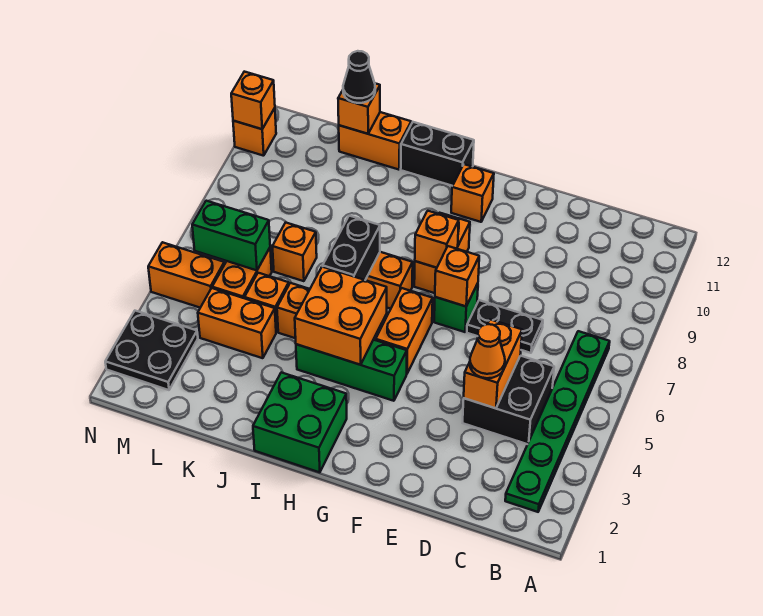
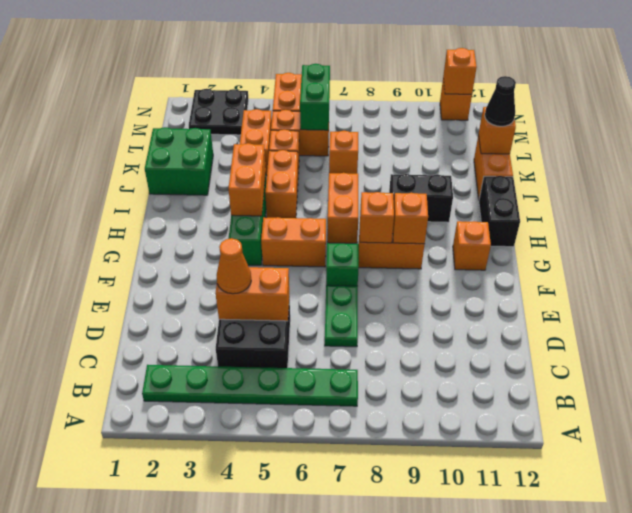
black 1x2 plate [467,300,543,353] -> green 1x2 plate [325,285,358,347]
orange 1x1 brick [435,246,479,306] -> orange 1x1 brick moved to [393,193,428,244]
green 2x2 brick [253,372,347,472] -> green 2x2 brick moved to [145,127,213,195]
orange 2x2 brick [295,267,387,365] -> orange 1x2 brick [228,143,266,216]
black 1x2 brick [323,216,380,280] -> black 1x2 brick moved to [389,174,453,222]

